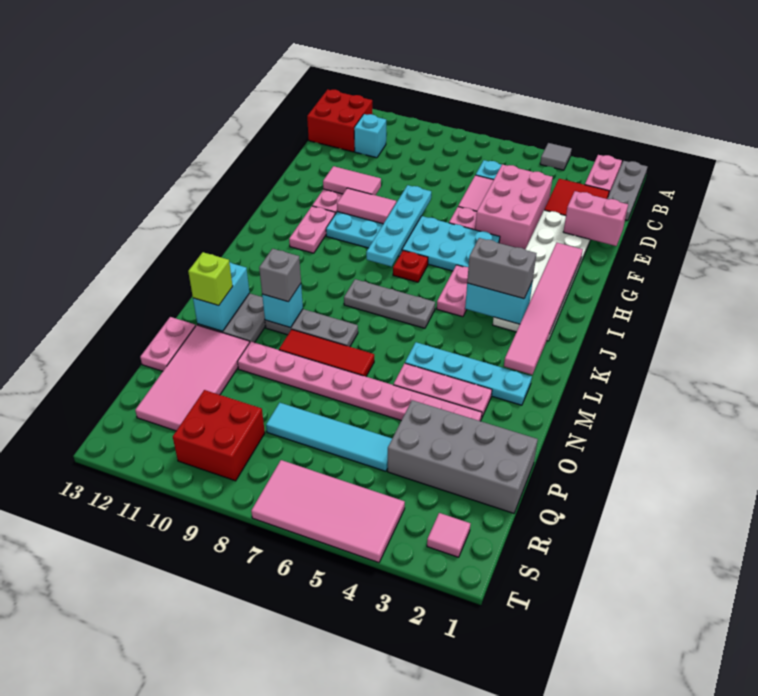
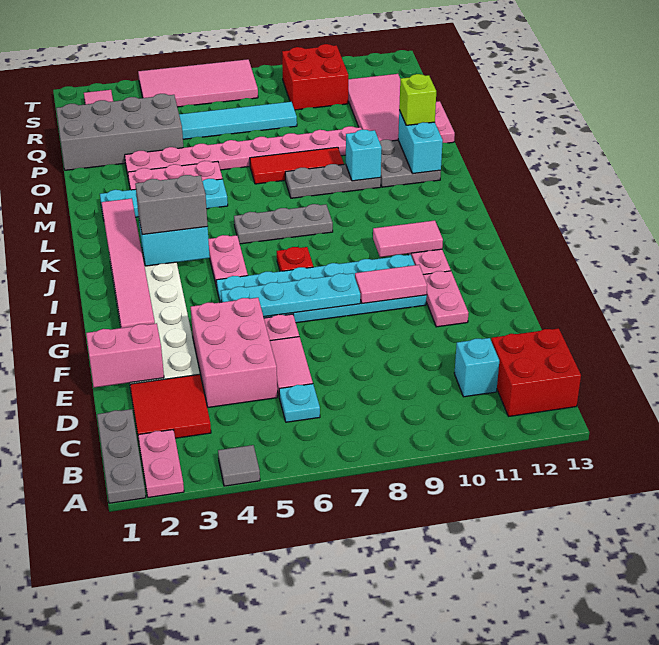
cyan 1x4 plate [366,185,431,267] -> cyan 1x4 plate turned to [221,273,360,317]
pink 1x2 tile [323,166,381,195] -> pink 1x2 tile moved to [373,220,443,257]
grey 1x1 brick [259,249,301,302] -> none

